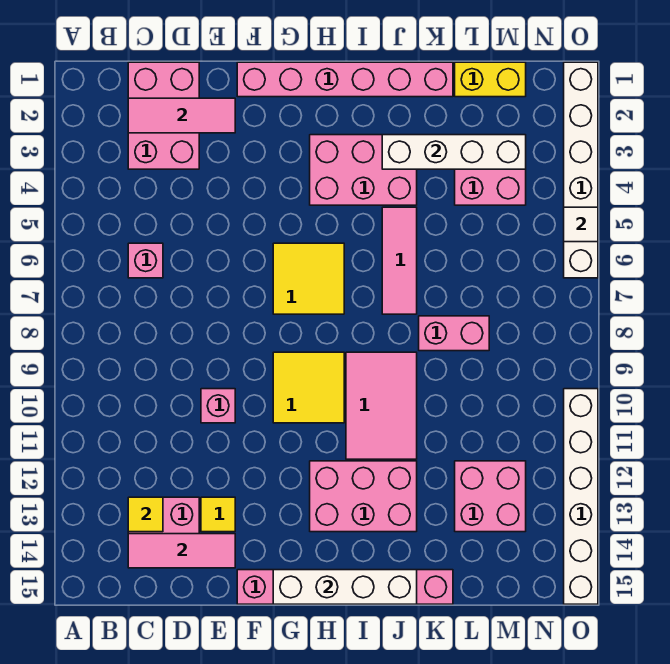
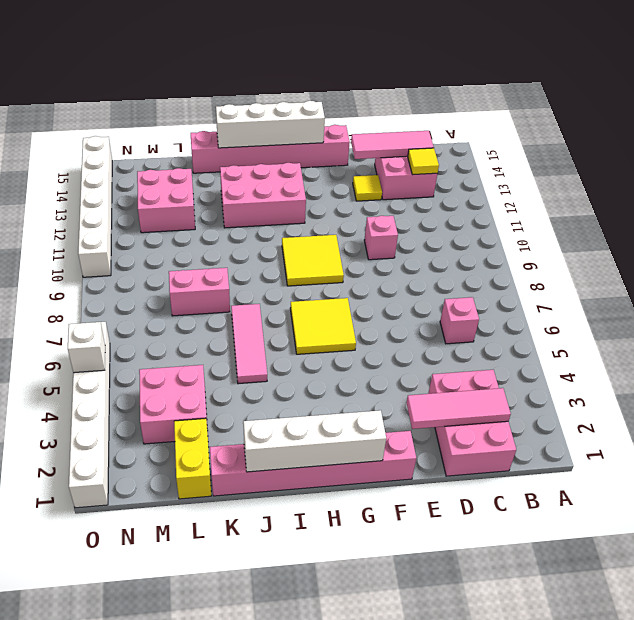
pink 2x3 brick [310,135,417,205] -> none
pink 2x3 tile [346,352,417,459] -> none
white 1x4 brick [382,135,526,169] -> white 1x4 brick moved to [243,410,386,472]
yellow 1x2 brick [455,62,526,97] -> yellow 1x2 brick turned to [174,418,211,499]
white 1x1 tile [564,207,598,242] -> white 1x1 brick [68,322,105,373]

